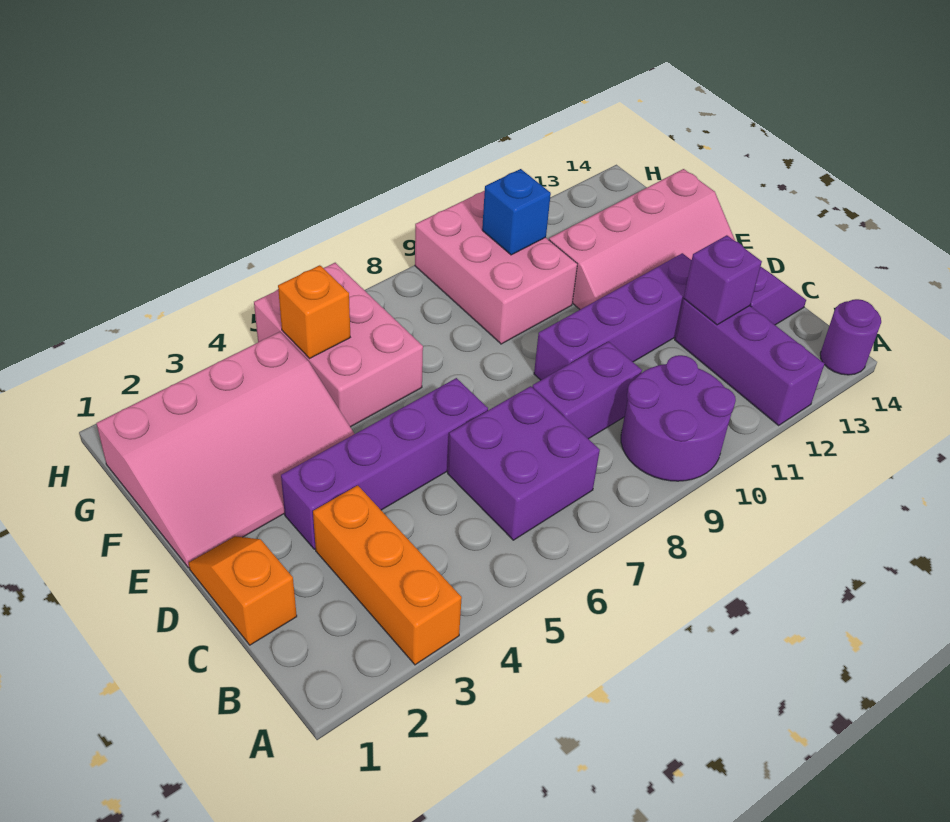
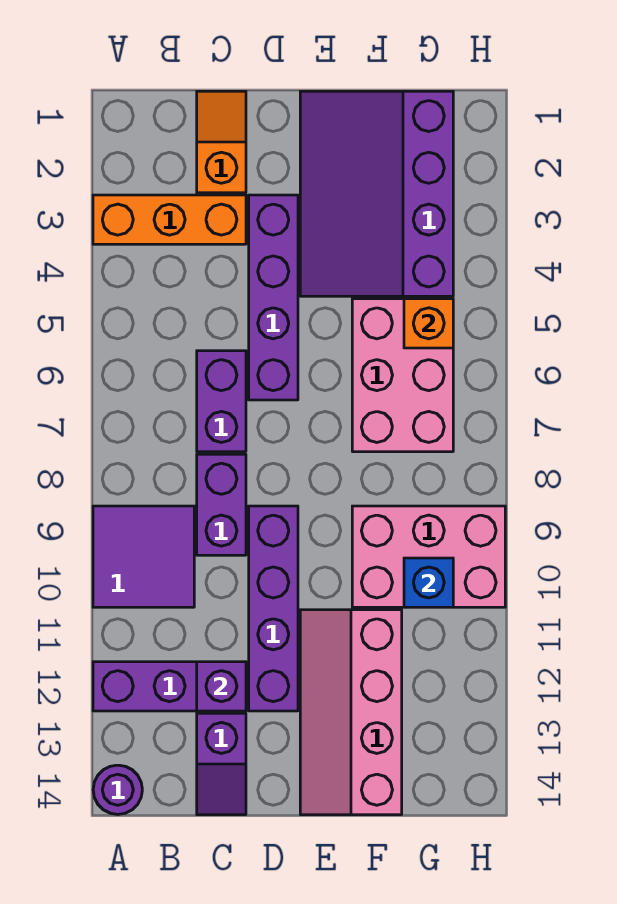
purple 2x2 round brick [621,355,736,481] -> purple 2x2 tile [93,506,194,607]
purple 2x2 brick [448,386,600,540] -> purple 1x2 brick [197,351,246,452]
orange 1x2 slope [189,536,297,645] -> orange 1x2 slope turned to [197,91,246,193]
pink 3x4 slope [96,332,354,568] -> purple 3x4 slope [300,91,453,296]
pink 2x3 brick [254,263,423,427] -> pink 2x3 brick turned to [352,299,453,452]

